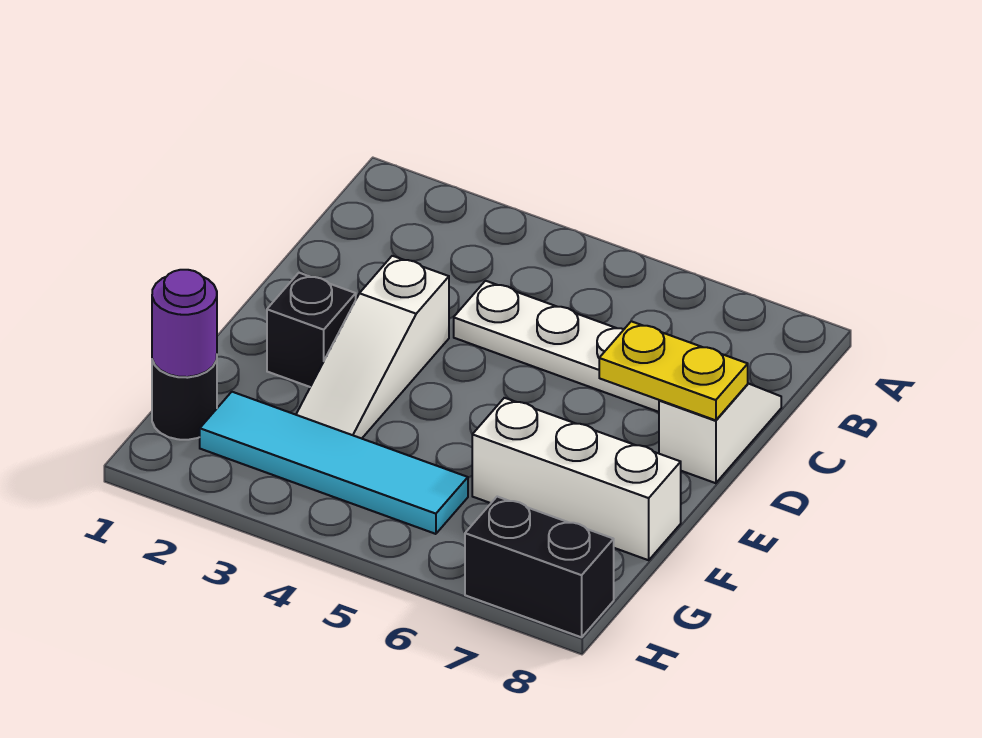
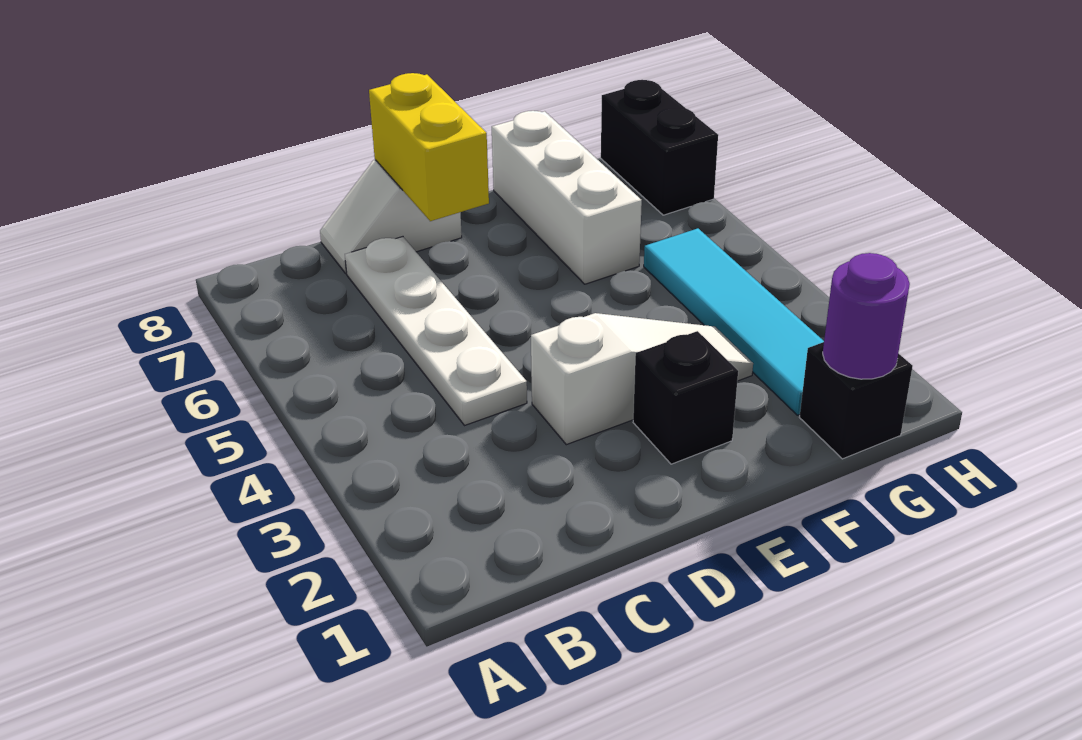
yellow 1x2 plate [599,321,748,420] -> yellow 1x2 brick [369,73,489,221]
black 1x1 round brick [152,360,217,440] -> black 1x1 brick [799,342,913,459]

